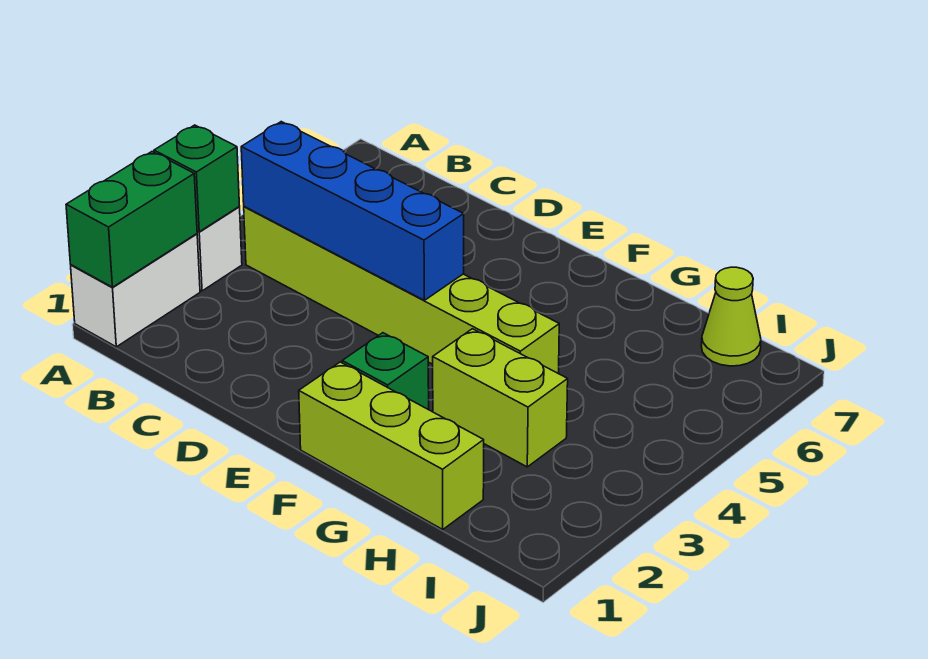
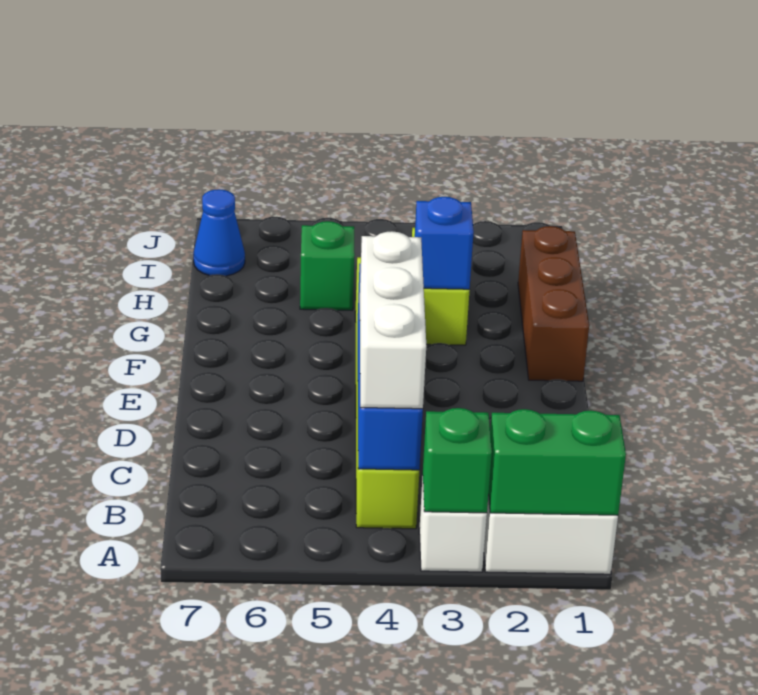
none -> white 1x3 brick [360,231,426,409]
lime 1x3 brick [299,362,484,529] -> brown 1x3 brick [518,226,589,381]
green 1x1 brick [342,333,429,410] -> green 1x1 brick moved to [300,221,355,310]
none -> blue 1x1 brick [415,197,474,289]
lime 1x1 cone [701,267,761,366] -> blue 1x1 cone [193,189,245,276]

